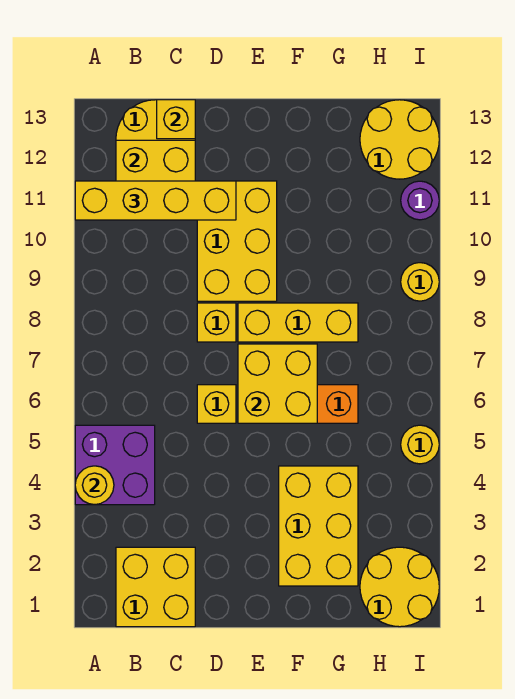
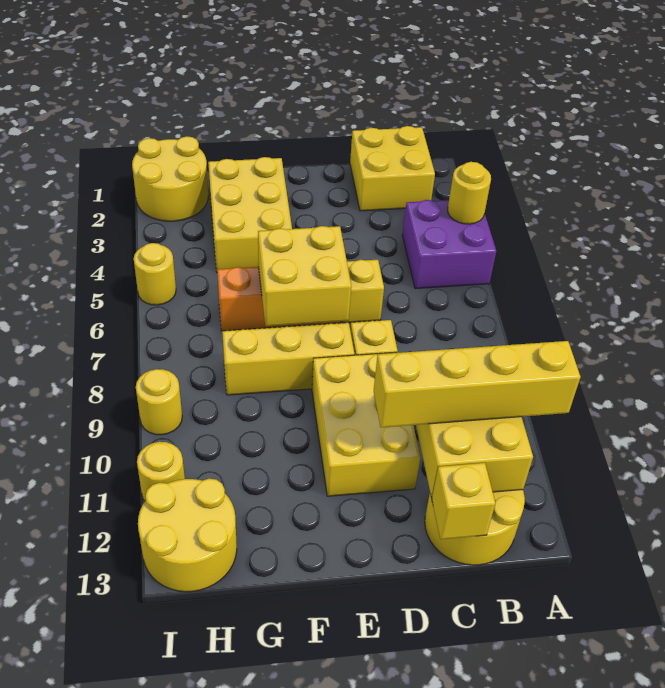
purple 1x1 round brick [401,181,439,220] -> yellow 1x1 round brick [137,442,185,501]

